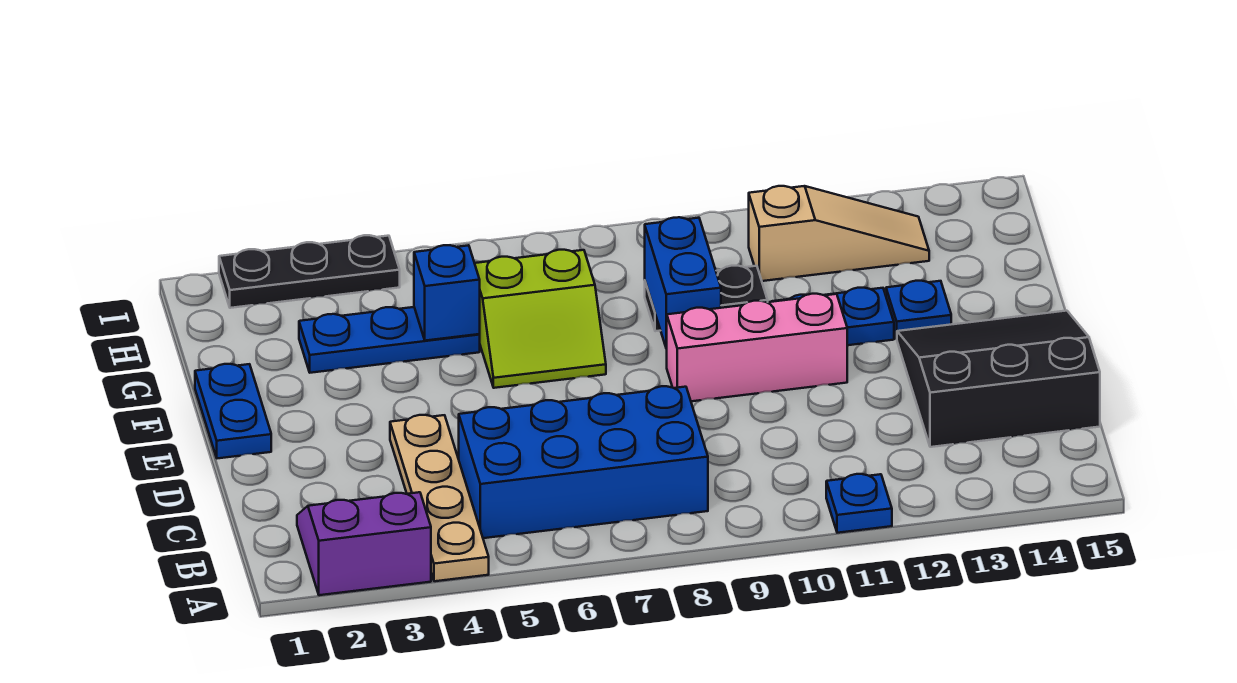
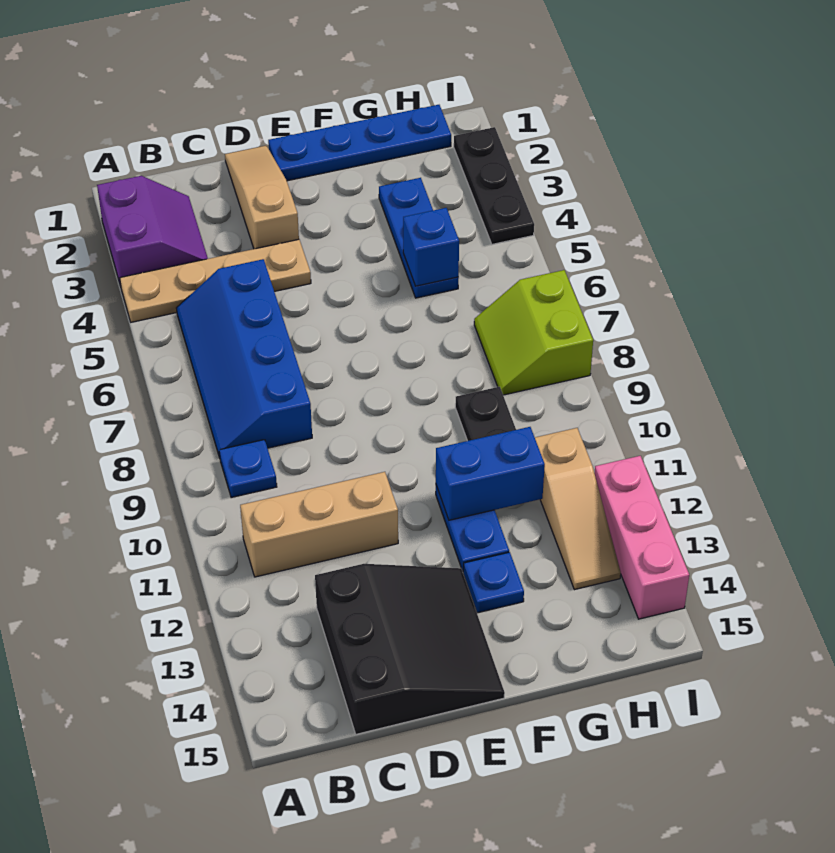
blue 1x1 plate [826,474,892,533] -> blue 1x1 plate moved to [219,440,277,498]
blue 2x4 brick [459,386,708,538] -> blue 2x4 slope [177,259,312,458]
none -> tan 1x3 brick [240,472,398,577]
none -> tan 1x3 slope [225,146,299,249]
blue 1x2 plate [195,364,271,458] -> blue 1x4 plate [268,105,451,181]
pink 1x3 brick [666,294,847,401] -> pink 1x3 brick moved to [594,456,689,619]
lime 2x2 slope [475,250,606,388] -> lime 2x2 slope moved to [474,270,593,395]
blue 1x2 brick [645,217,721,348] -> blue 1x2 brick moved to [436,427,545,520]

